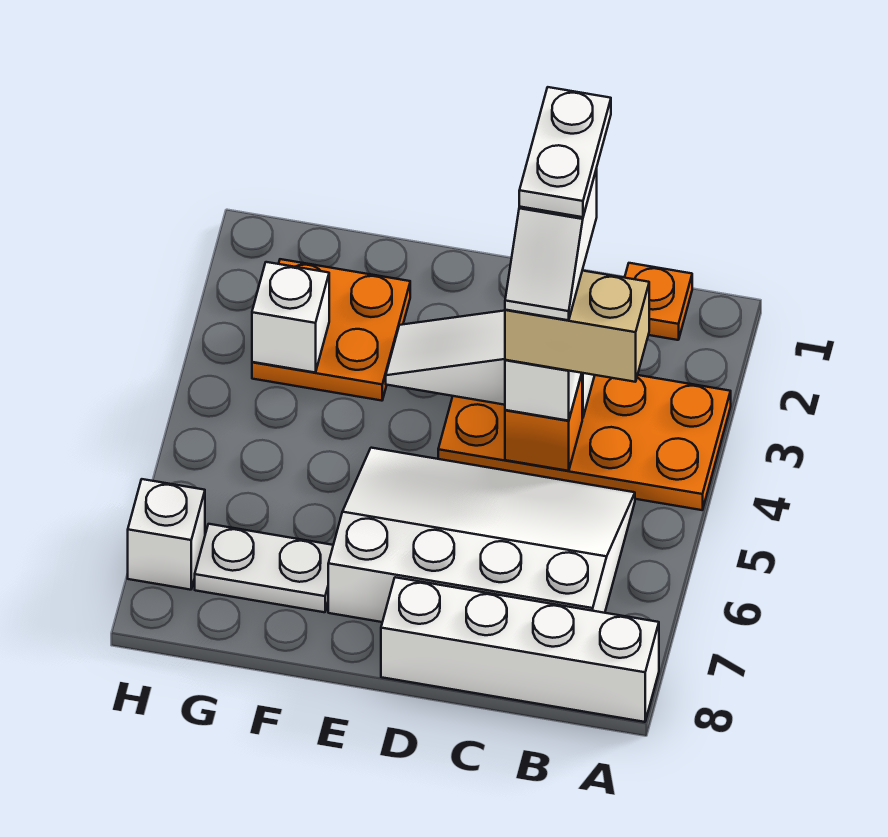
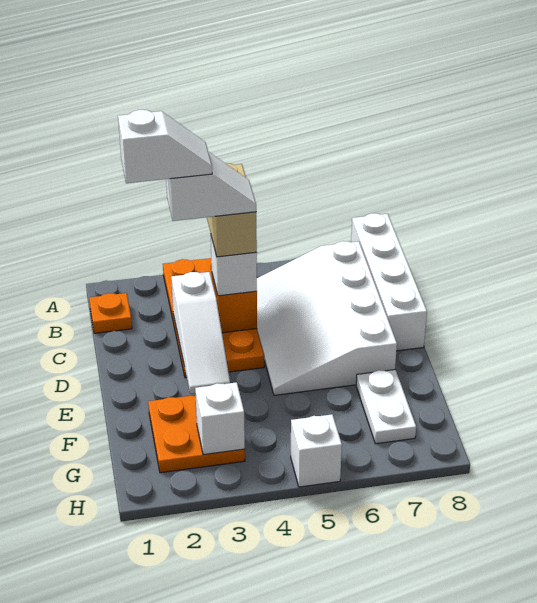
white 1x2 plate [519,87,611,217] -> white 1x2 slope [118,110,212,183]
white 1x1 brick [128,479,205,590] -> white 1x1 brick moved to [291,414,342,487]

